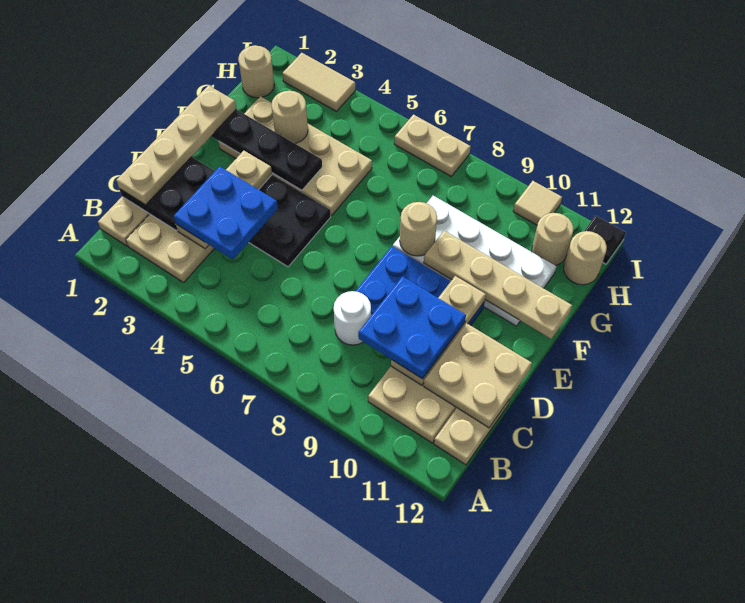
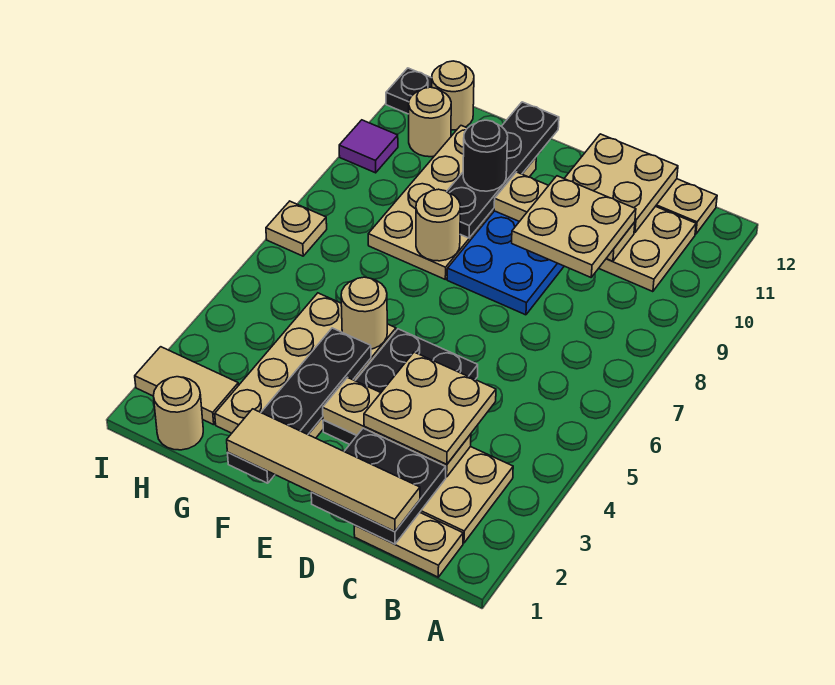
tan 1x4 plate [117,85,236,205] -> tan 1x4 tile [227,409,420,532]
blue 2x2 plate [174,166,278,259] -> tan 2x2 plate [364,352,496,465]
white 1x1 round brick [334,291,371,345] -> none
blue 2x2 plate [358,276,466,379] -> tan 2x2 plate [512,176,636,277]
white 2x4 plate [393,196,556,326] -> tan 2x4 plate [368,126,536,279]
tan 1x4 plate [424,231,572,339] -> black 1x4 plate [447,102,559,238]
none -> black 1x1 round brick [463,120,508,191]
tan 1x1 round brick [271,91,308,143] -> tan 1x1 round brick moved to [341,277,387,349]
tan 1x2 tile [282,53,355,112] -> tan 1x2 tile turned to [135,347,238,425]
tan 1x2 plate [394,115,471,176] -> tan 1x1 plate [266,201,327,256]
tan 1x1 tile [513,181,562,225] -> purple 1x1 tile [339,120,398,173]

